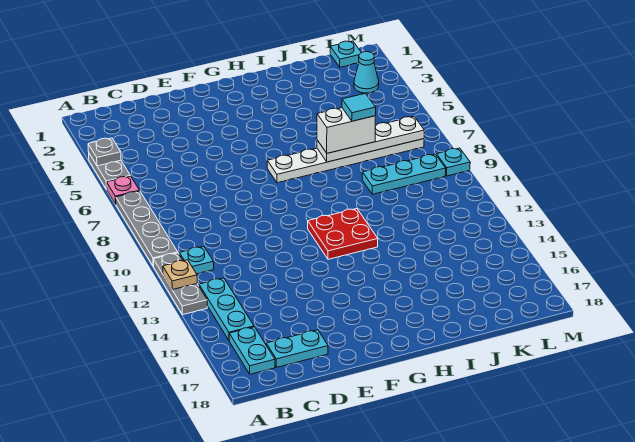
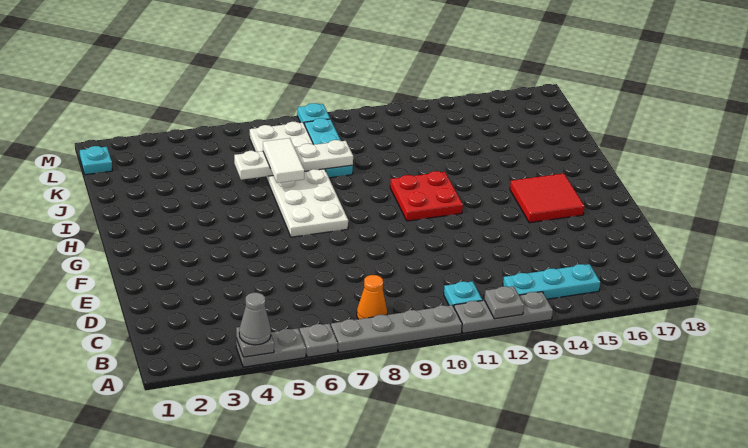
none -> grey 1x1 cone [239,293,271,345]
pink 1x1 plate [107,176,140,204] -> grey 1x1 plate [300,324,338,357]
tan 1x1 plate [163,260,197,290] -> grey 1x1 plate [484,286,524,319]
none -> orange 1x1 cone [357,275,387,319]
cyan 1x2 plate [229,327,275,374] -> none
cyan 1x2 plate [266,330,328,367] -> none
none -> red 2x2 tile [510,173,585,223]
white 1x6 plate [267,139,424,183] -> white 2x6 plate [250,122,348,237]
white 1x4 plate [317,117,424,162] -> white 1x4 plate turned to [234,140,353,180]
white 1x2 brick [317,108,375,153] -> white 1x2 tile [263,138,304,183]
cyan 1x1 tile [342,93,376,121] -> none
cyan 1x1 cone [354,52,379,93] -> none

